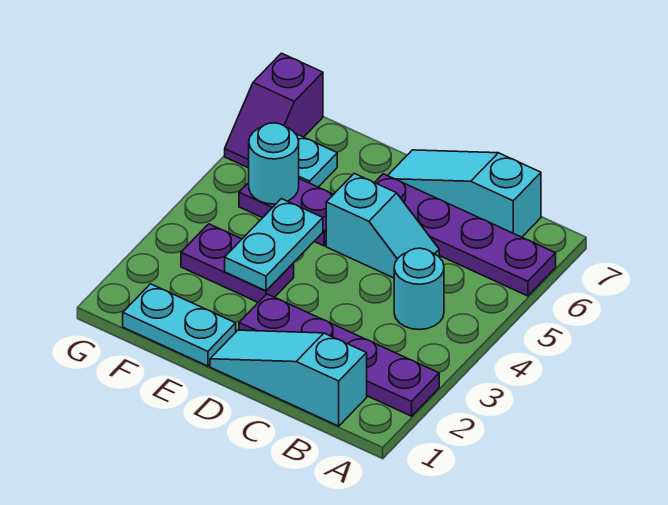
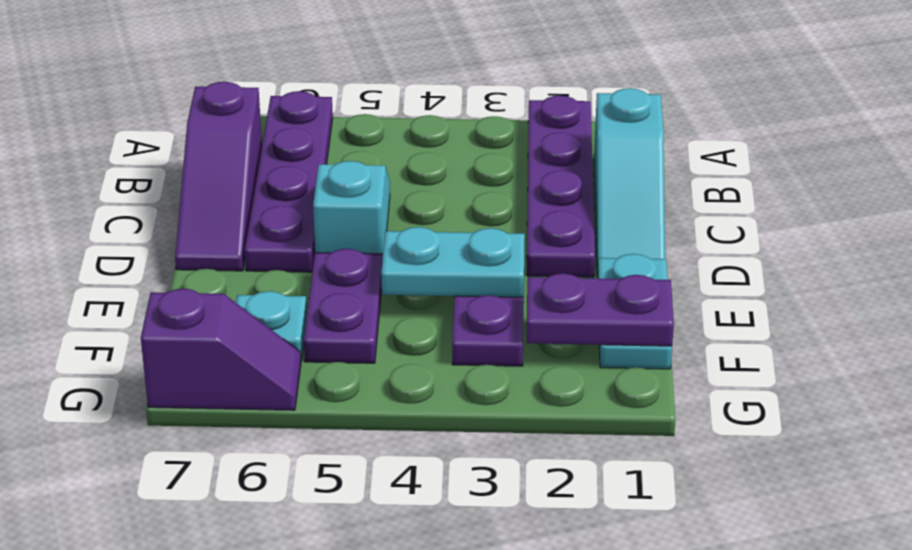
cyan 1x1 round brick [394,248,444,330] -> none
cyan 1x3 slope [388,150,541,237] -> purple 1x3 slope [175,82,262,271]
none -> purple 1x2 plate [527,273,674,346]
cyan 1x1 round brick [249,123,299,204] -> none

